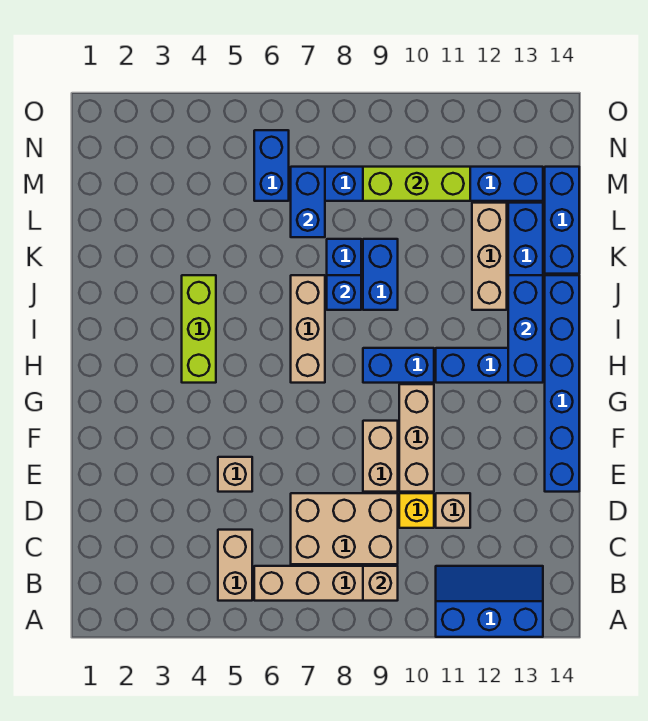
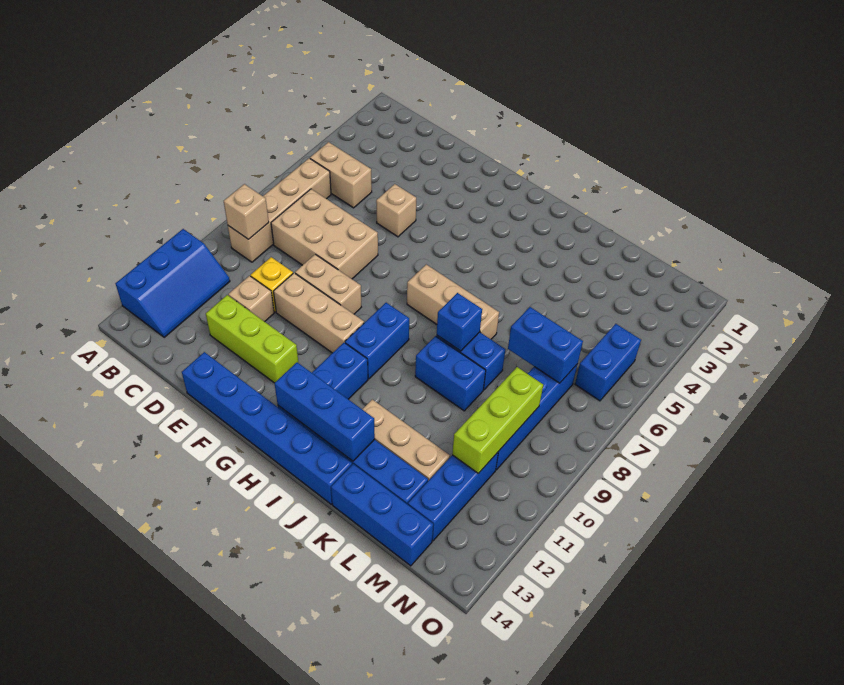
tan 2x3 brick [291,493,398,564] -> tan 2x3 brick turned to [271,189,378,279]
lime 1x3 brick [182,275,216,383] -> lime 1x3 brick moved to [206,295,298,383]
blue 1x2 brick [254,130,289,201] -> blue 1x2 brick turned to [575,324,641,401]

